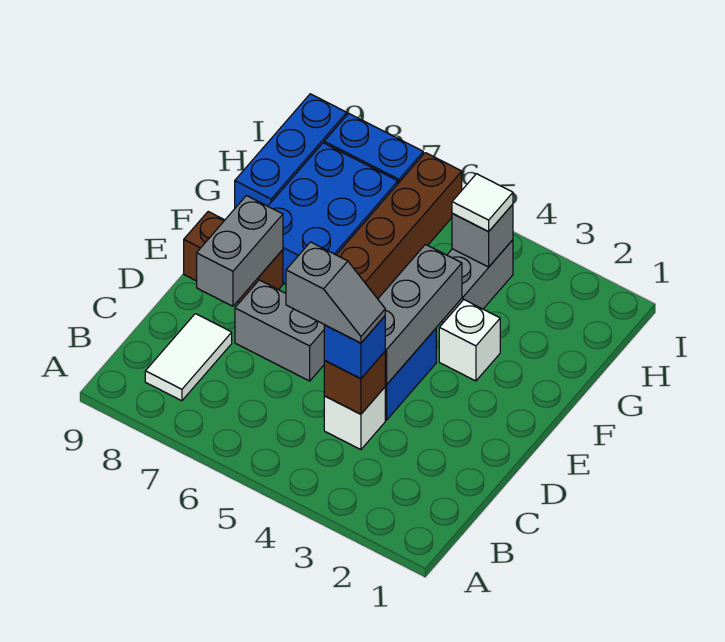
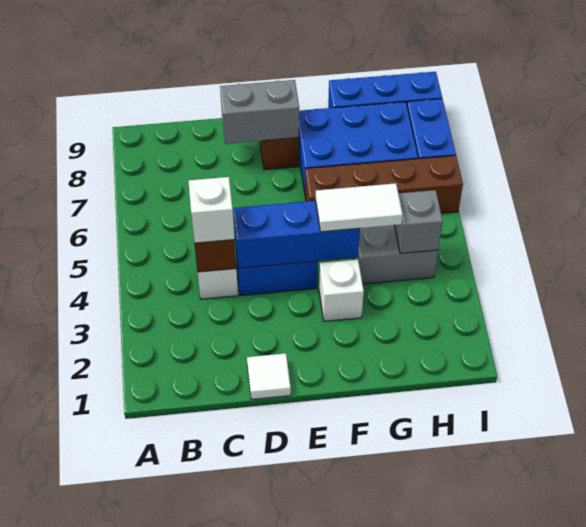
white 1x2 tile [145,314,232,401] -> white 1x2 tile moved to [316,183,403,232]
blue 1x1 brick [324,316,385,379] -> white 1x1 brick [189,177,235,243]
grey 1x2 slope [286,242,385,343] -> none
grey 1x3 brick [378,245,462,385] -> blue 1x3 brick [233,201,360,268]
grey 1x2 brick [235,280,325,381] -> none
white 1x1 tile [452,174,513,231] -> white 1x1 tile moved to [247,353,291,400]

